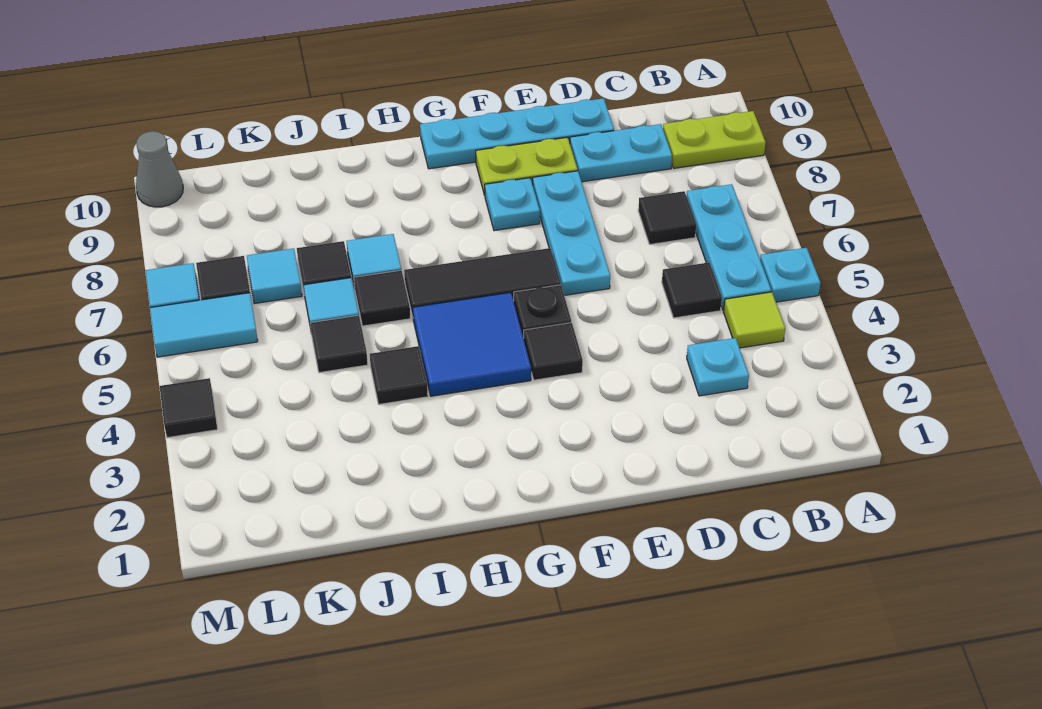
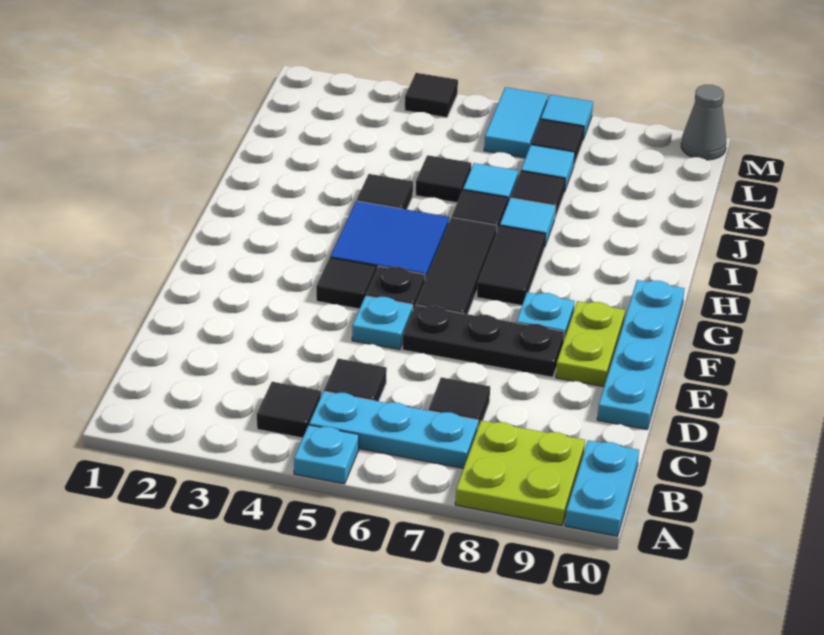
lime 1x2 plate [663,111,766,168] -> lime 2x2 plate [455,420,585,526]
lime 1x1 tile [724,292,785,348] -> black 1x1 tile [257,382,321,438]
cyan 1x1 plate [687,338,749,396] -> cyan 1x1 plate moved to [352,296,413,350]
cyan 1x2 plate [570,124,672,182] -> cyan 1x2 plate moved to [565,440,639,536]
cyan 1x3 plate [533,171,610,295] -> black 1x3 plate [402,305,564,377]
none -> black 1x2 tile [477,226,545,306]

